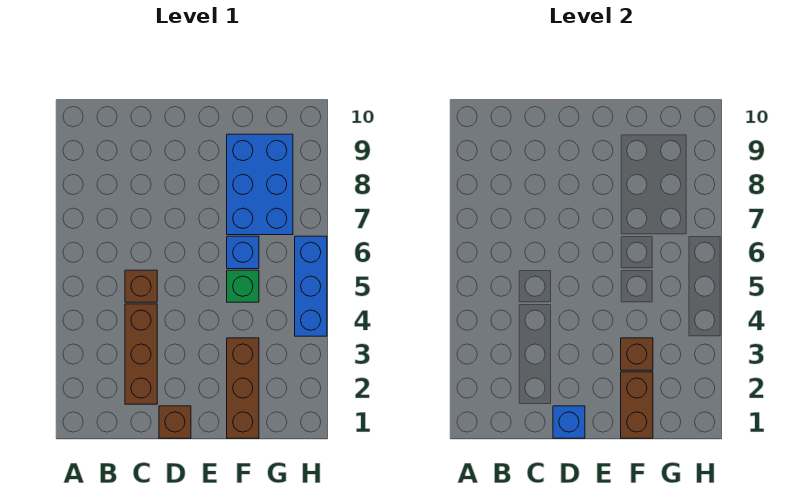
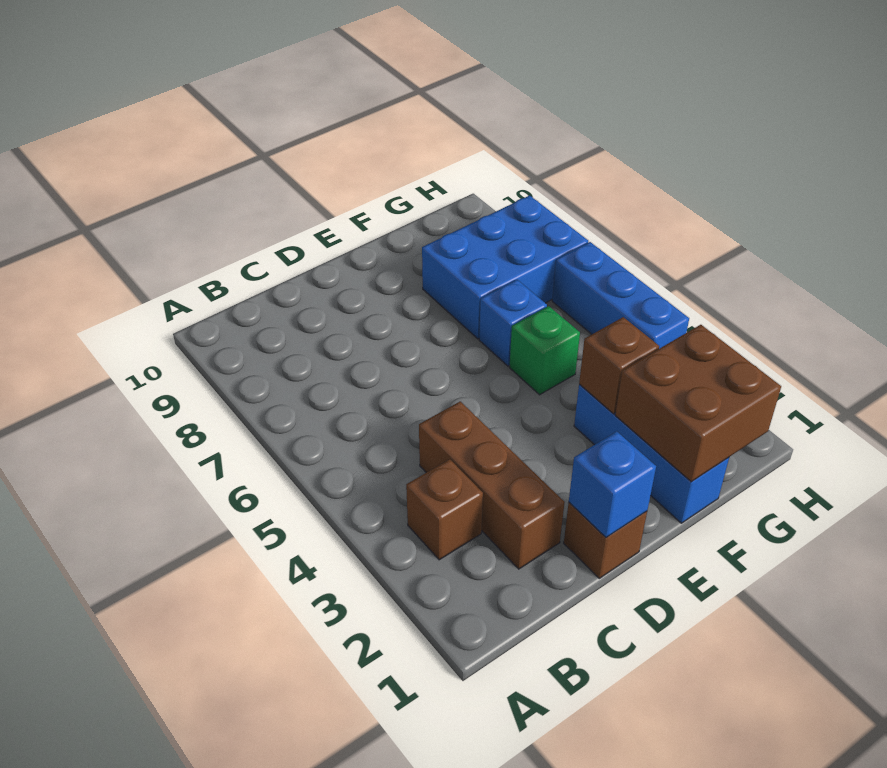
brown 1x1 brick [125,270,157,302] -> brown 1x1 brick moved to [406,459,483,560]
brown 1x3 brick [227,338,259,438] -> blue 1x3 brick [574,385,729,523]
brown 1x2 brick [621,372,653,438] -> brown 2x2 brick [615,325,781,482]
blue 2x3 brick [227,134,293,235] -> blue 2x3 brick turned to [422,195,588,339]

